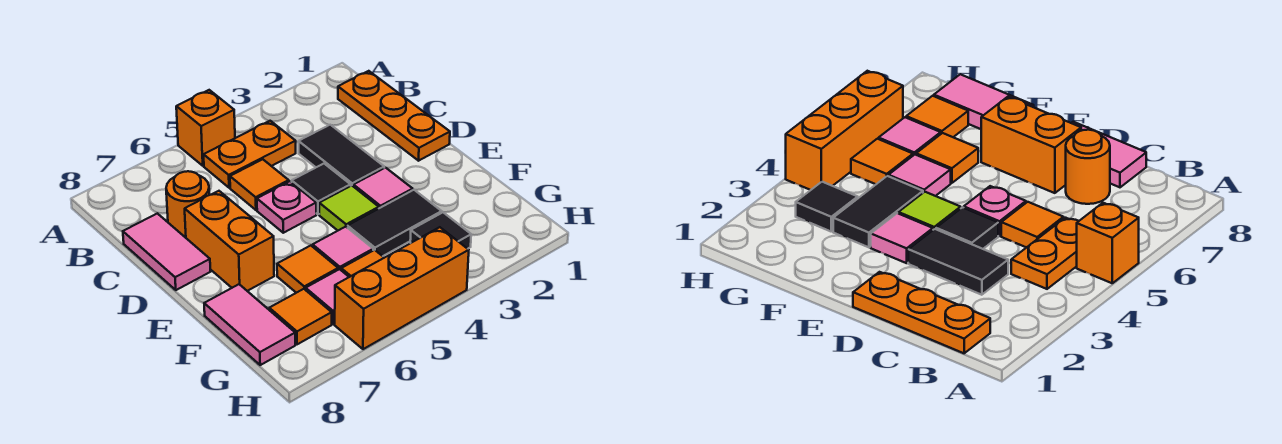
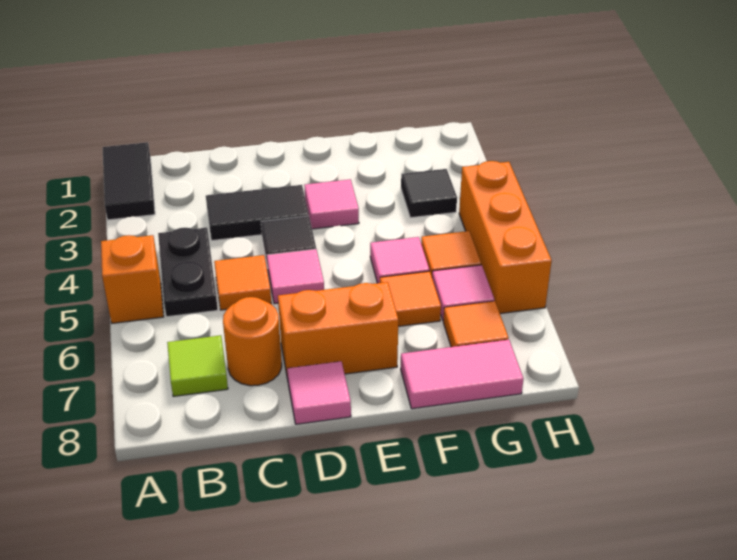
orange 1x3 plate [338,71,450,161] -> none
orange 1x2 plate [204,121,296,188] -> black 1x2 plate [158,228,218,317]
pink 1x2 tile [123,213,211,290] -> pink 1x1 tile [287,361,351,424]
pink 1x1 plate [257,181,316,233] -> pink 1x1 tile [267,249,324,304]
lime 1x1 tile [319,186,379,230] -> lime 1x1 tile moved to [167,335,228,396]
black 1x2 tile [348,190,442,256] -> black 1x2 tile moved to [103,142,155,220]

